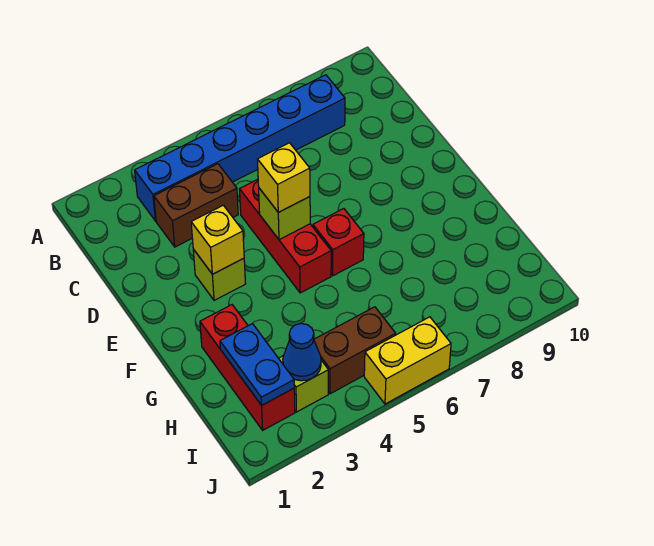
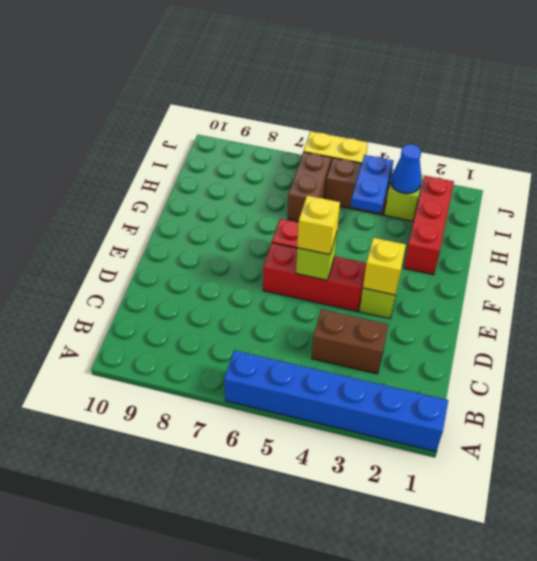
blue 1x6 brick [135,75,345,221] -> blue 1x6 brick moved to [224,350,448,452]
red 1x3 brick [240,179,331,293] -> red 1x3 brick turned to [263,243,366,311]
blue 1x2 plate [220,324,294,405] -> blue 1x2 plate moved to [351,155,393,213]
none -> brown 1x2 brick [288,152,332,222]

